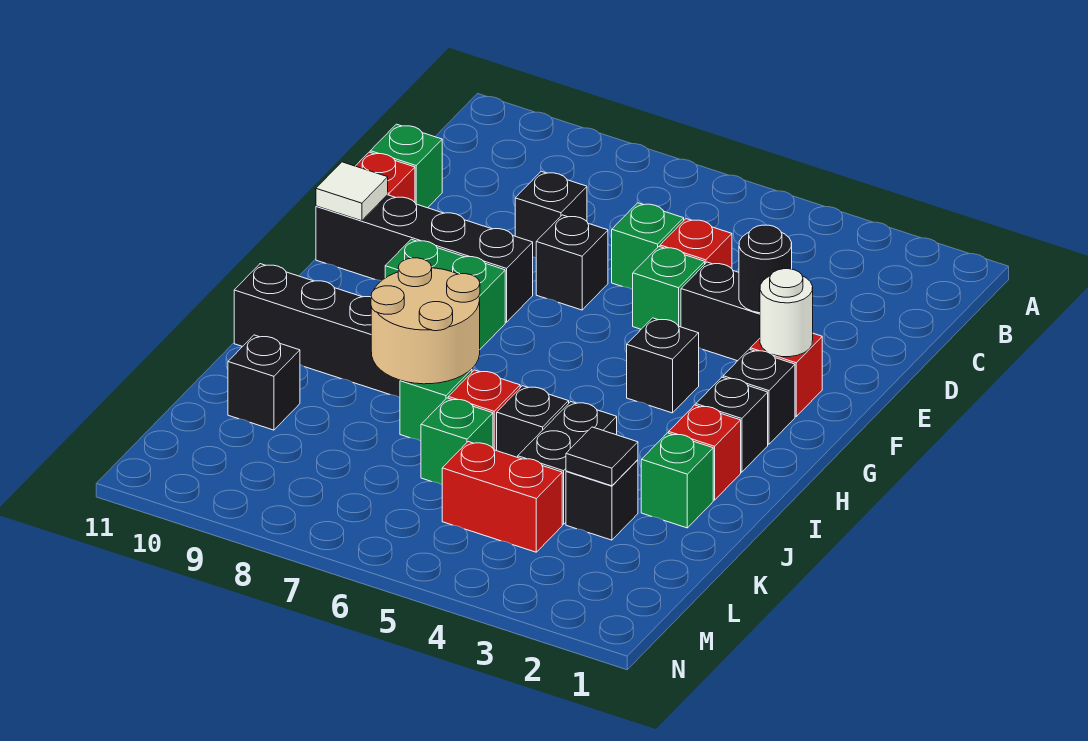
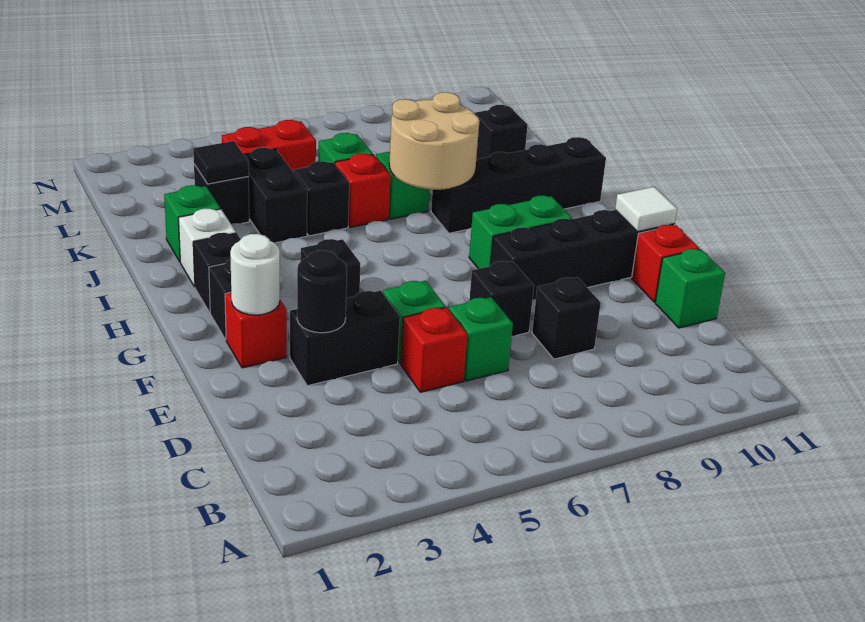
red 1x1 brick [669,405,741,500] -> white 1x1 brick [179,209,236,287]

